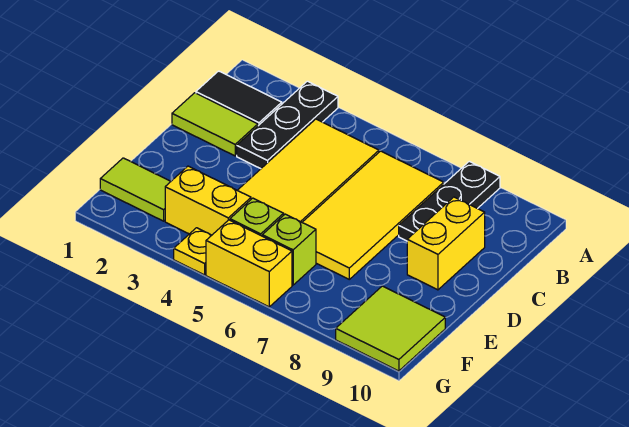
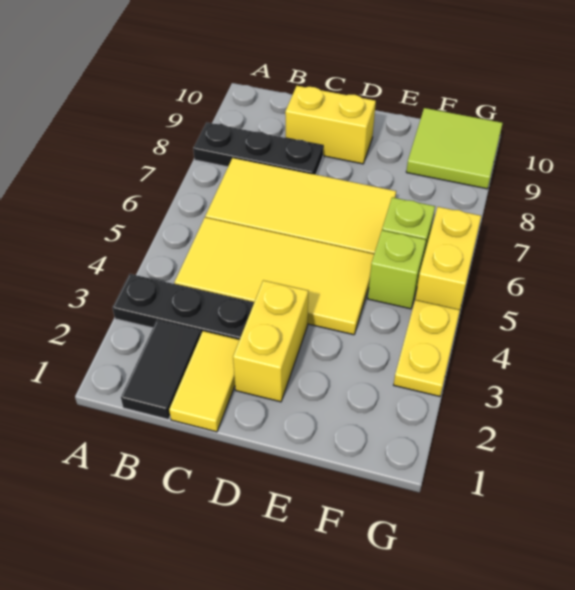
lime 1x2 tile [172,93,258,156] -> yellow 1x2 tile [169,331,239,432]
lime 1x2 tile [100,158,171,221] -> none
yellow 1x2 brick [165,166,251,235] -> yellow 1x2 brick moved to [233,280,308,402]
yellow 1x1 plate [174,228,212,275] -> yellow 1x2 plate [394,300,460,396]

